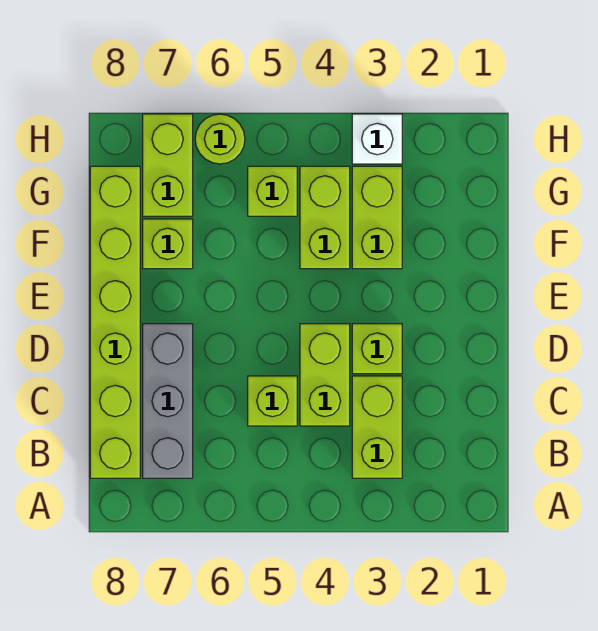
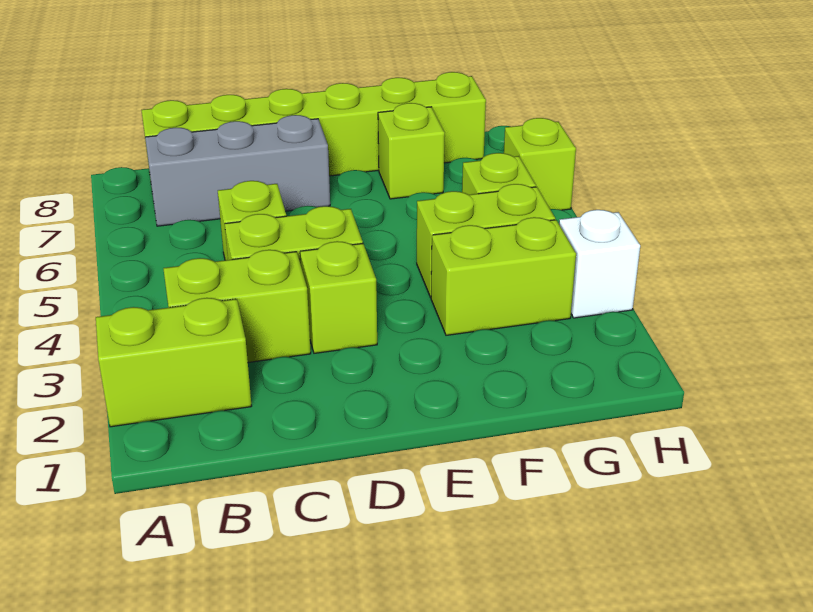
lime 1x2 brick [143,114,193,216] -> lime 1x2 brick moved to [96,298,252,427]
lime 1x1 round brick [195,114,245,164] -> lime 1x1 brick [504,118,576,210]

